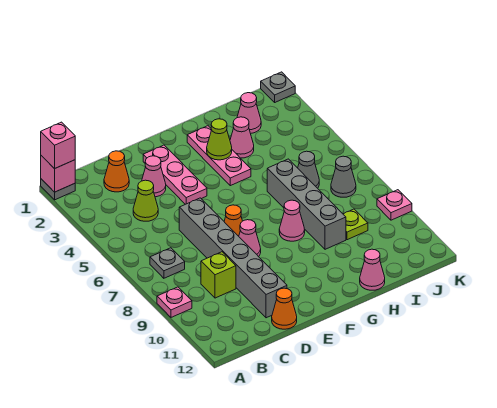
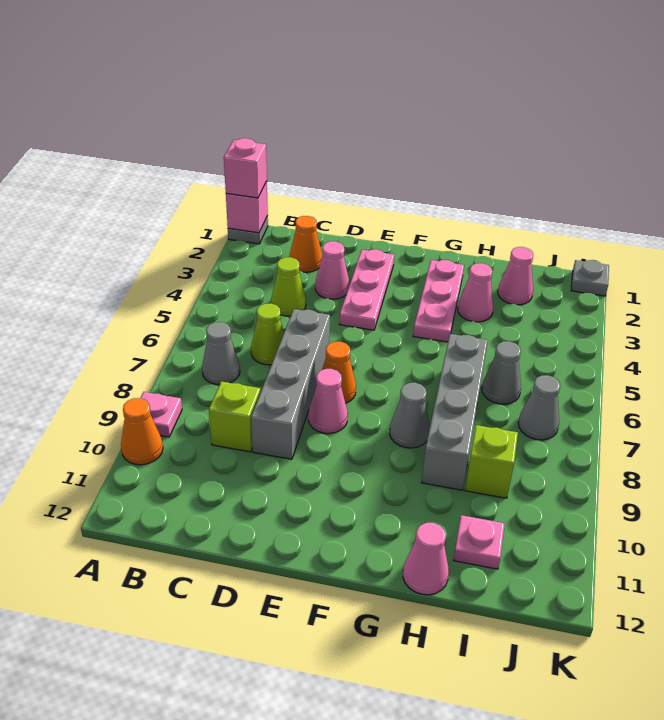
grey 1x1 plate [150,248,185,278] -> grey 1x1 cone [202,322,240,385]
grey 1x6 brick [179,198,287,318] -> grey 1x4 brick [251,309,330,459]
orange 1x1 cone [272,288,297,329] -> orange 1x1 cone moved to [121,398,163,465]
lime 1x1 cone [207,119,232,160] -> lime 1x1 cone moved to [251,304,284,365]
pink 1x1 cone [279,200,305,241] -> grey 1x1 cone [390,383,430,448]
lime 1x1 plate [343,209,368,240] -> lime 1x1 brick [465,425,518,498]
pink 1x1 plate [377,190,412,220] -> pink 1x1 plate moved to [453,515,505,569]

